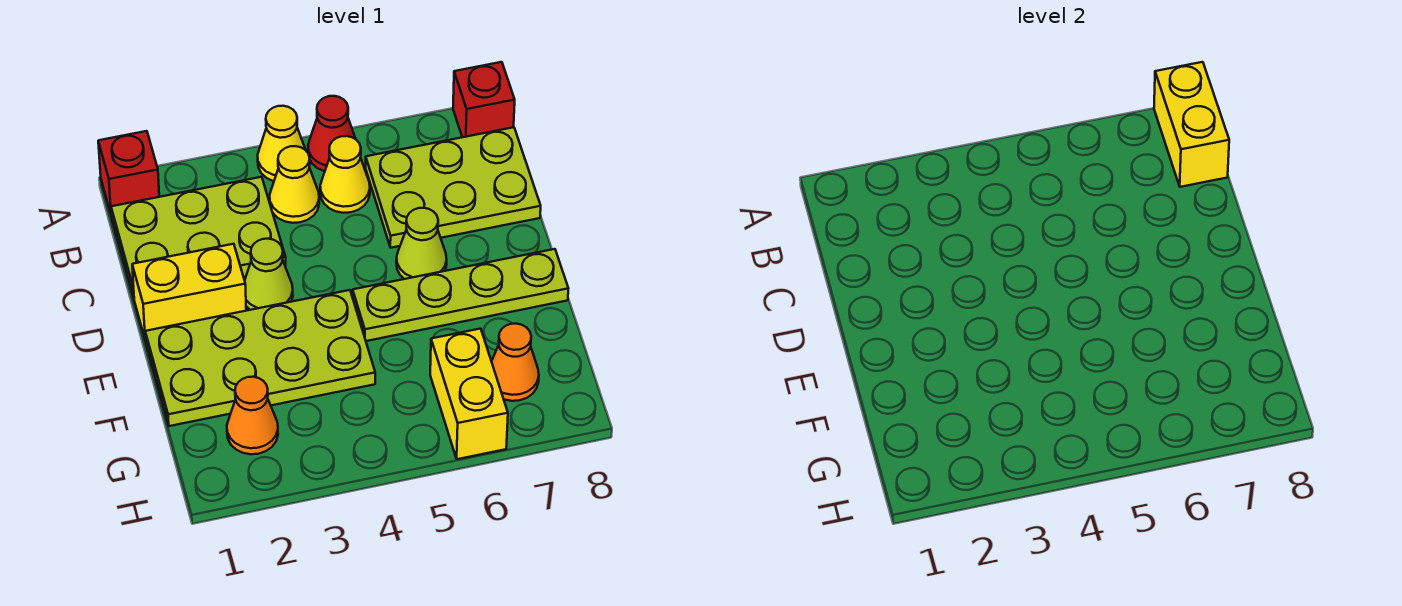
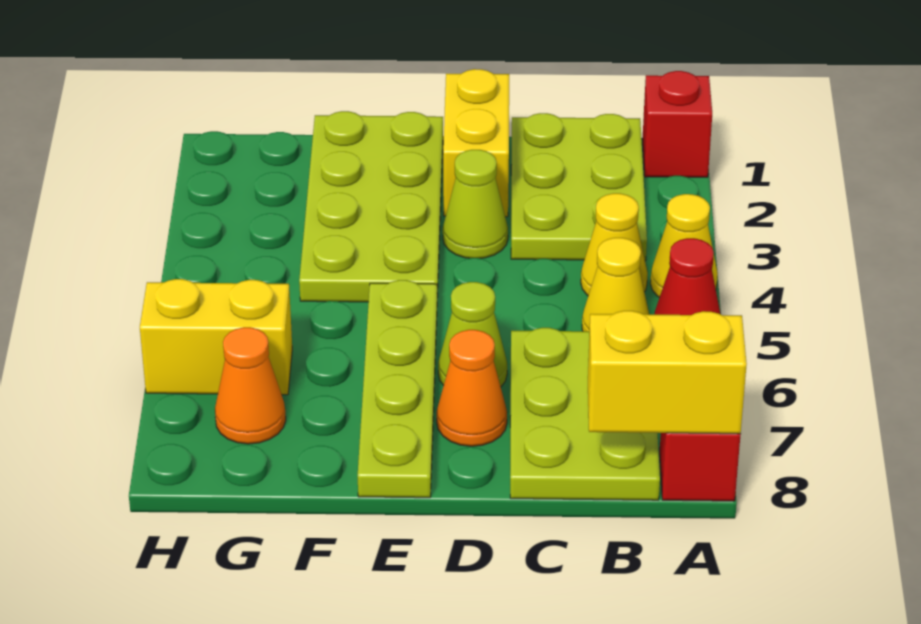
orange 1x1 cone [227,377,278,454] -> orange 1x1 cone moved to [437,330,507,446]

